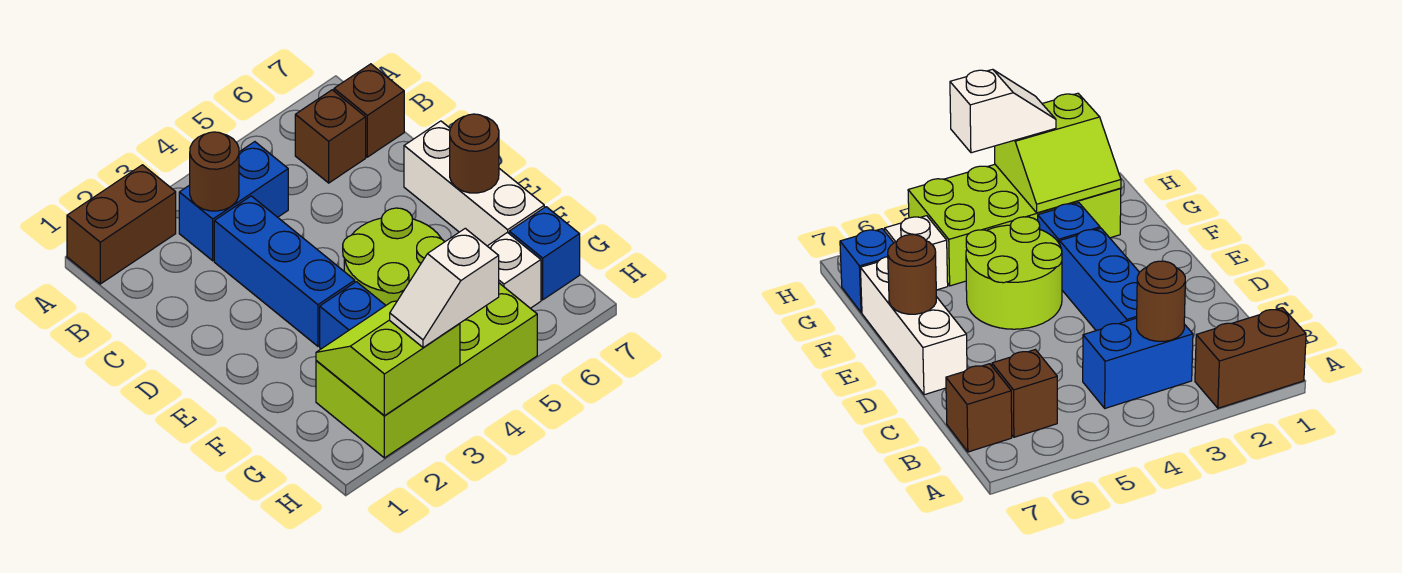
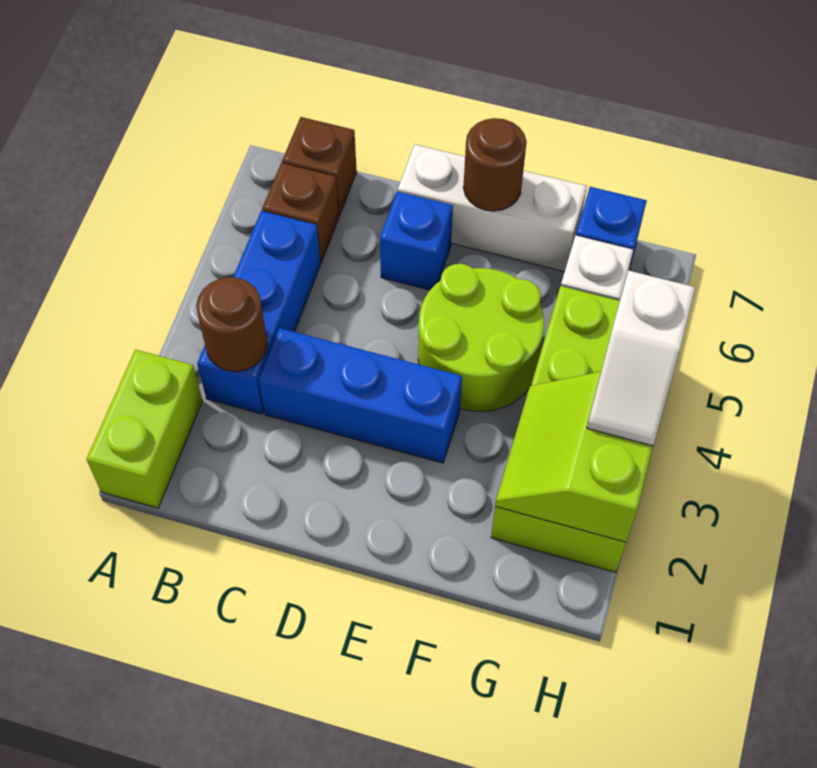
brown 1x2 brick [67,165,176,284] -> lime 1x2 brick [87,350,202,508]
blue 1x2 brick [179,142,288,261] -> blue 1x3 brick [197,211,321,414]
blue 1x1 brick [320,282,386,349] -> blue 1x1 brick moved to [380,191,453,290]

